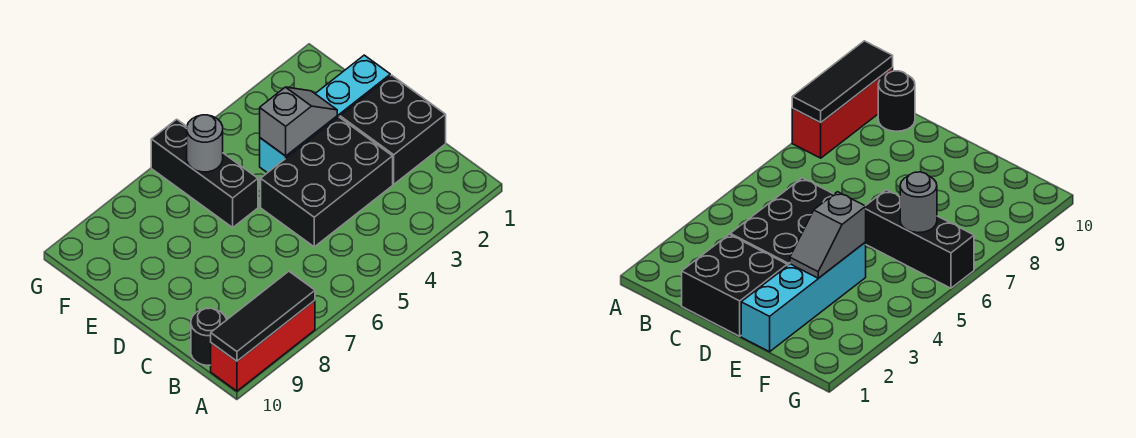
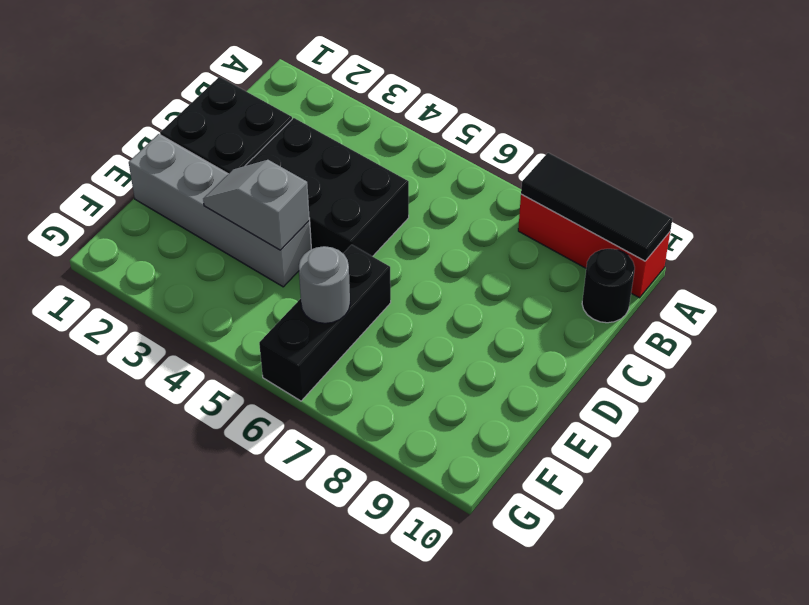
cyan 1x4 brick [260,55,390,173] -> grey 1x4 brick [129,134,311,287]

